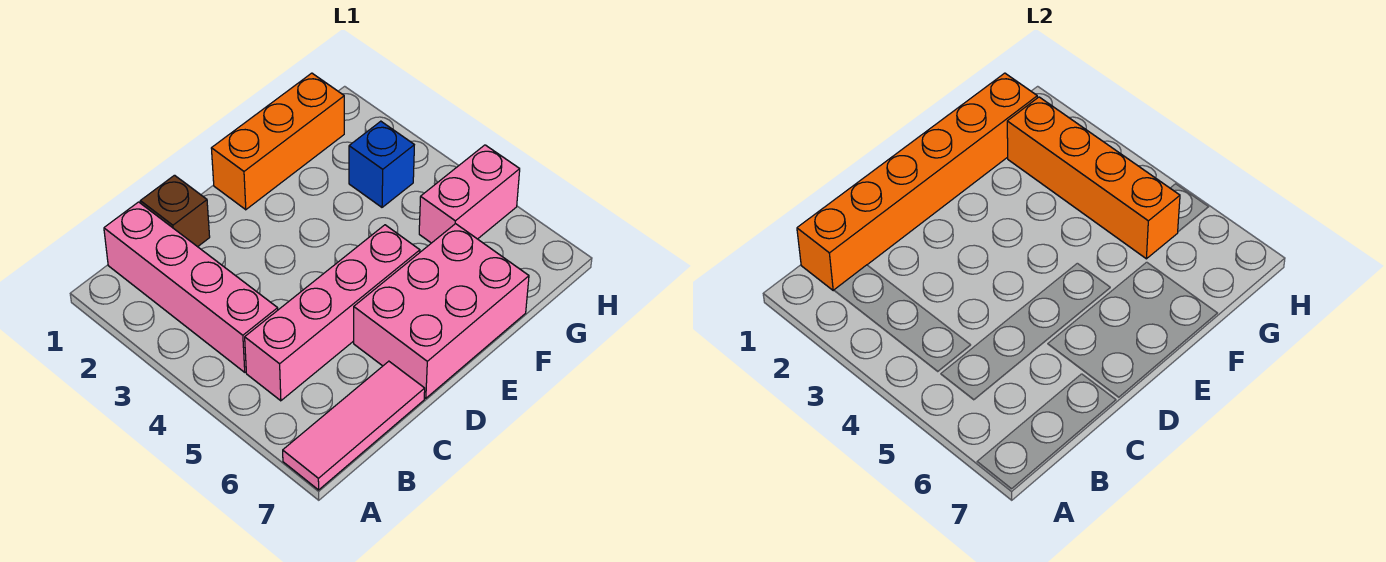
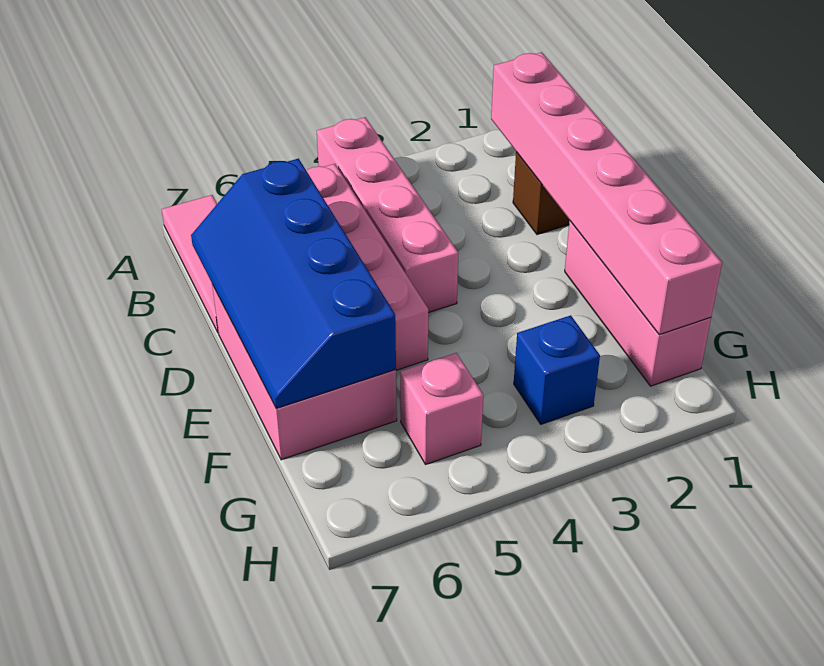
pink 1x4 brick [104,202,278,372] -> pink 1x4 brick turned to [317,117,458,313]
orange 1x6 brick [797,73,1037,290] -> pink 1x6 brick [491,52,722,335]
none -> blue 2x4 slope [191,159,396,408]
orange 1x3 brick [211,73,344,210] -> pink 1x3 brick [565,221,711,386]
orange 1x4 brick [1007,97,1180,259] -> none
pink 1x2 brick [419,145,520,243] -> pink 1x1 brick [400,353,483,465]

